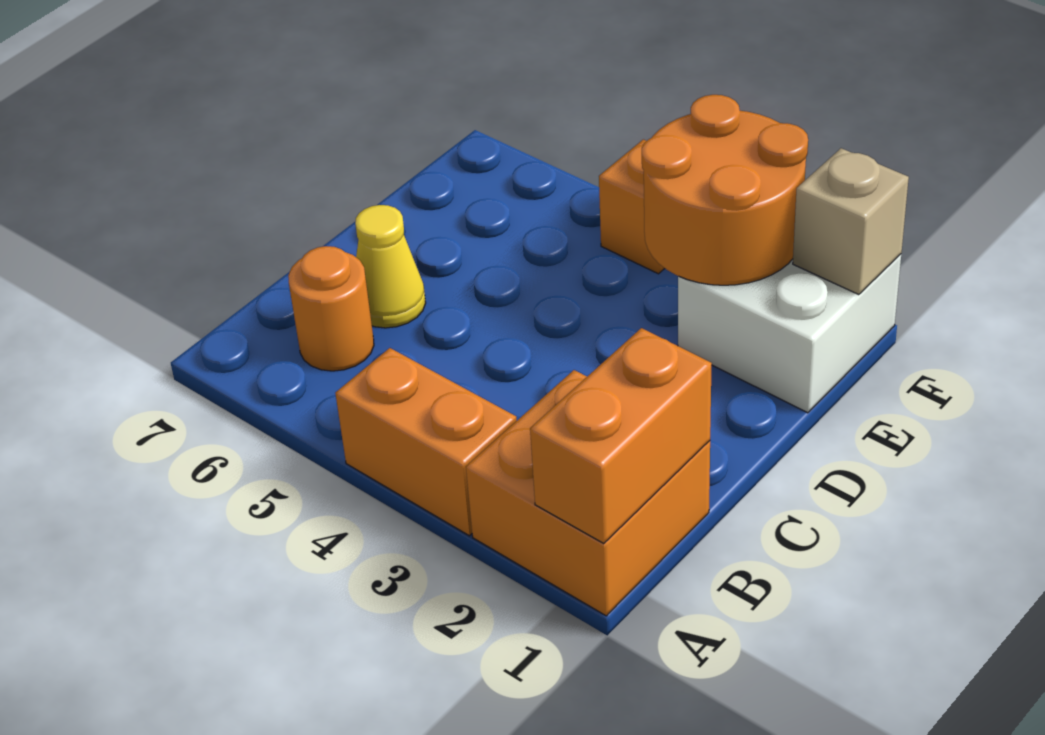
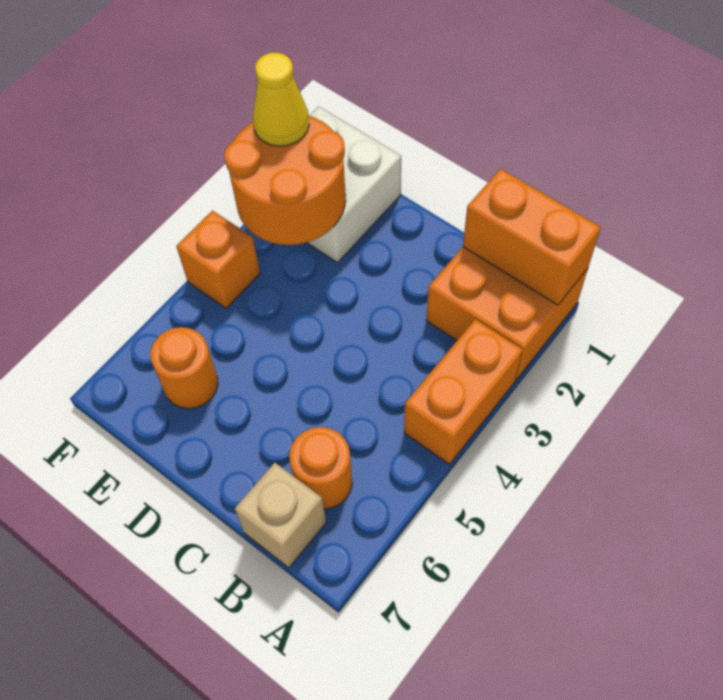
yellow 1x1 cone [355,205,426,328] -> yellow 1x1 cone moved to [253,53,309,146]
none -> orange 1x1 round brick [150,327,218,409]
tan 1x1 brick [793,148,909,295] -> tan 1x1 brick moved to [235,463,326,568]

